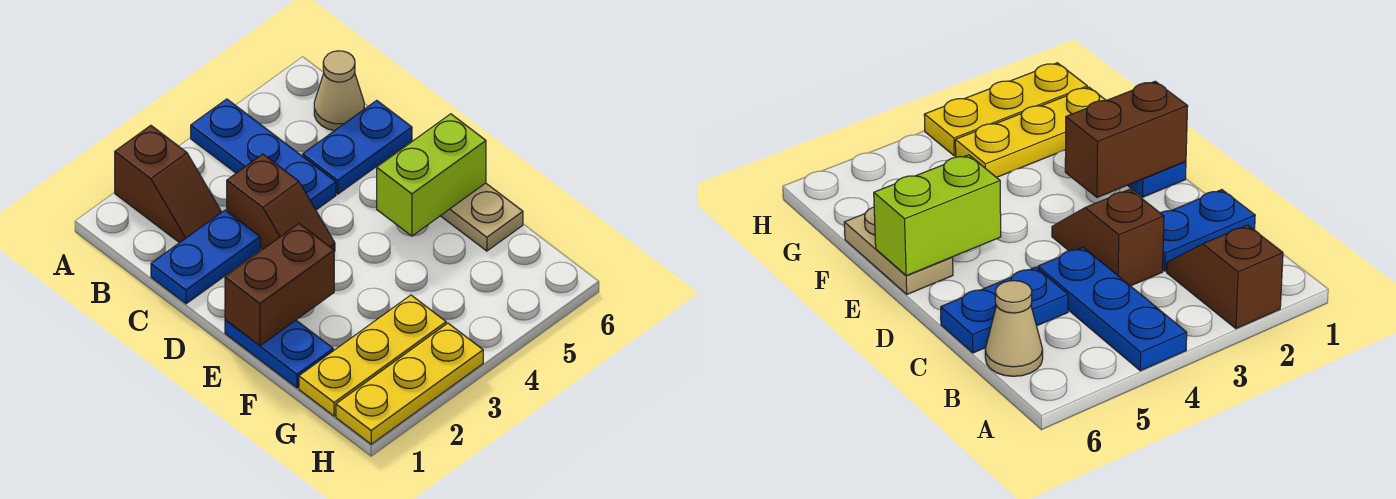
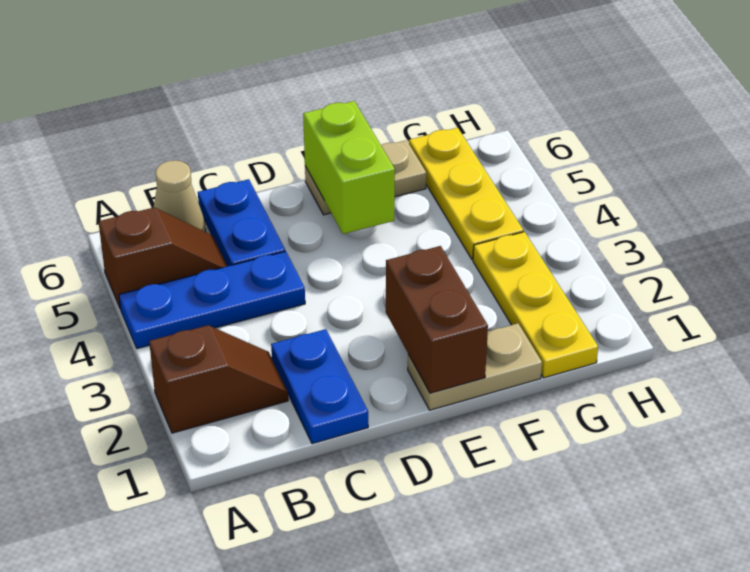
brown 1x2 slope [227,154,335,252] -> brown 1x2 slope moved to [99,207,227,309]
blue 1x2 plate [225,320,333,388] -> tan 1x2 plate [408,323,542,410]
yellow 1x3 plate [336,323,483,444] -> yellow 1x3 plate moved to [409,128,524,260]

